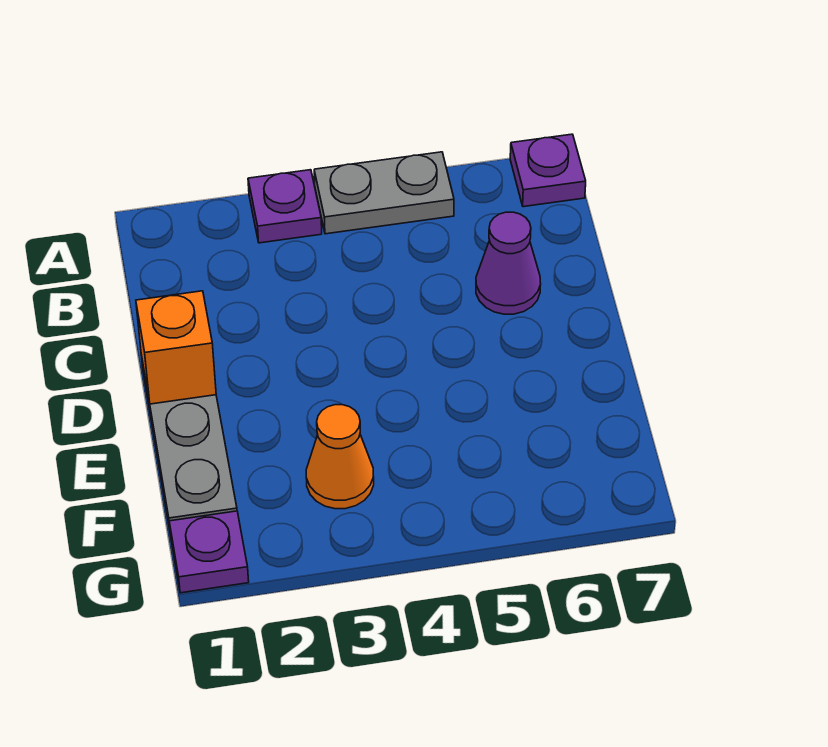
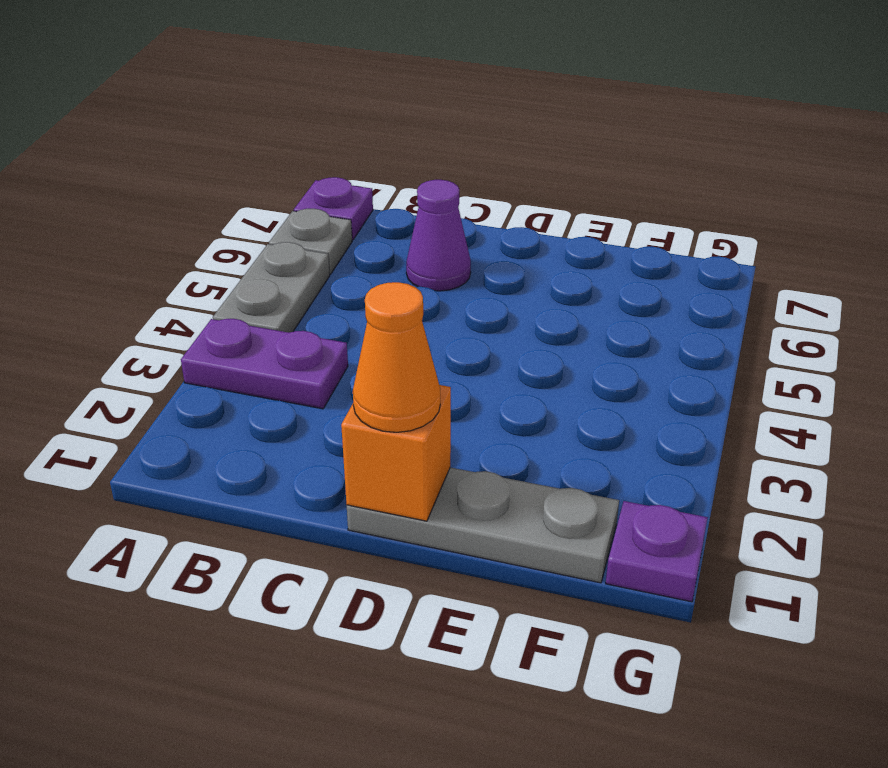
purple 1x1 plate [248,170,322,243] -> purple 1x2 plate [181,319,348,409]
none -> grey 1x1 plate [269,209,352,274]
orange 1x1 cone [306,405,374,509] -> orange 1x1 cone moved to [353,282,440,432]

